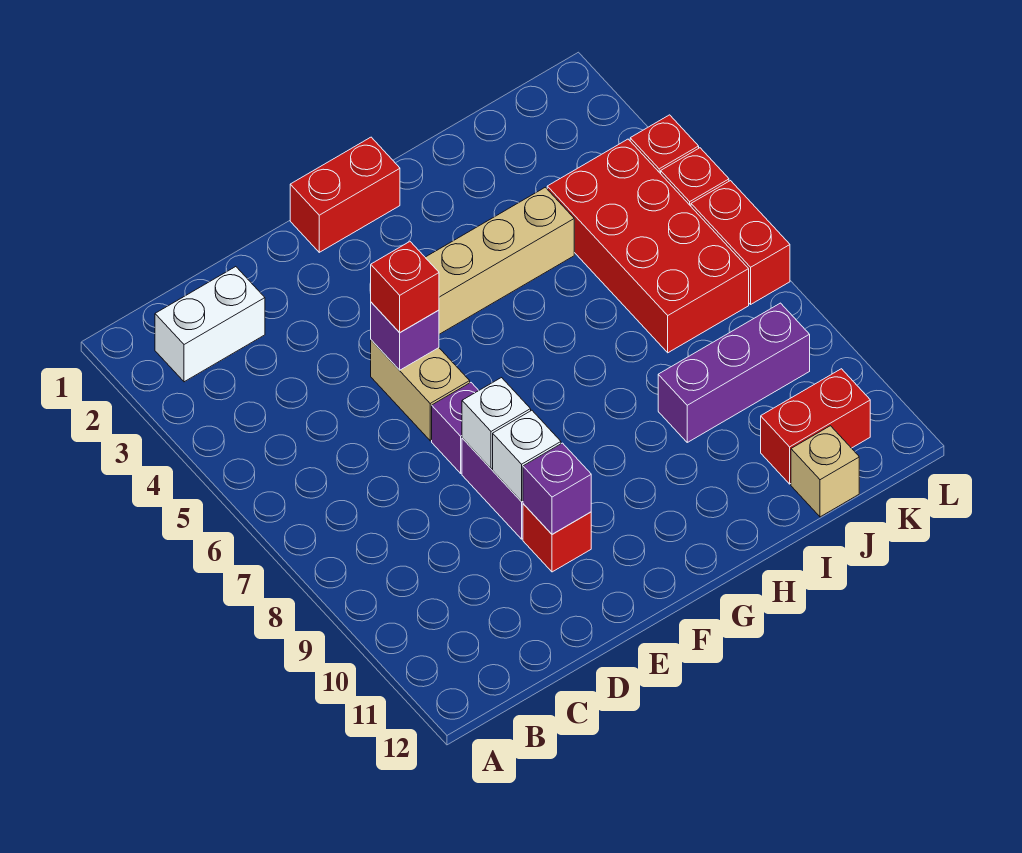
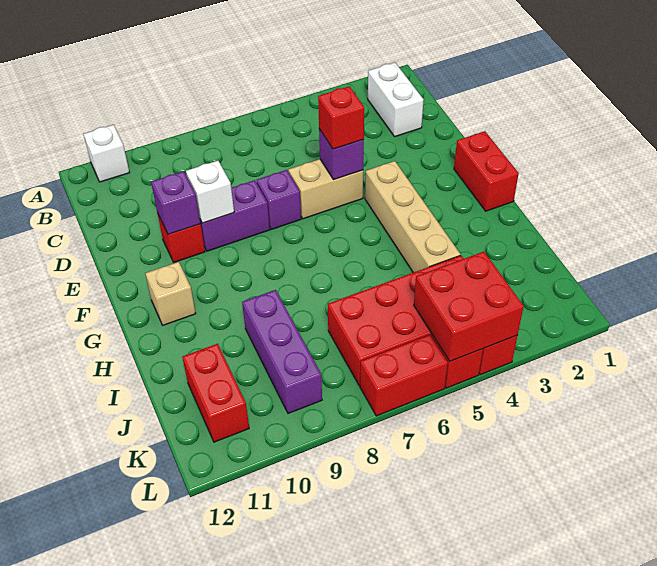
white 1x1 brick [462,378,531,469] -> white 1x1 brick moved to [84,125,130,182]
tan 1x1 brick [791,426,859,517] -> tan 1x1 brick moved to [145,262,196,325]
none -> red 2x2 brick [414,252,524,361]

